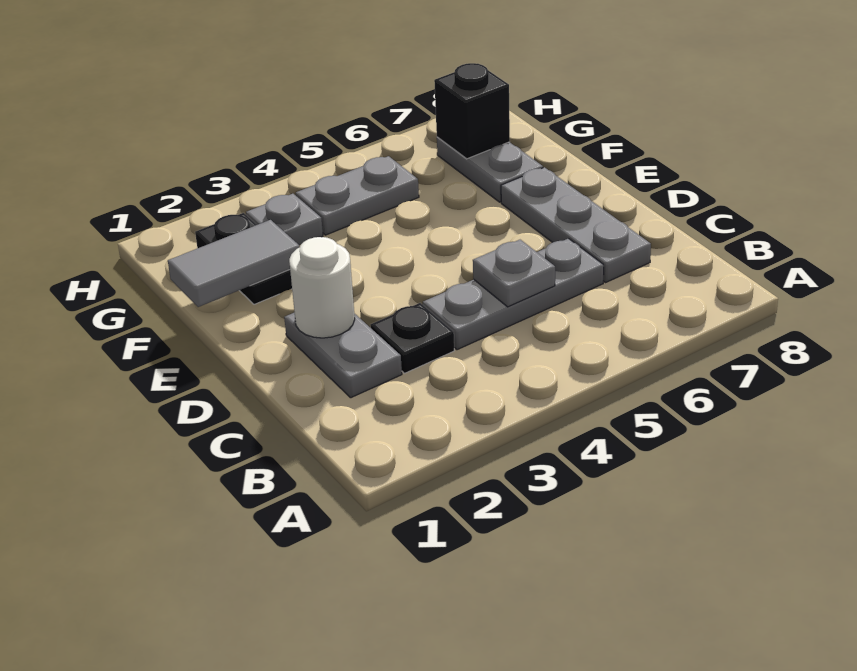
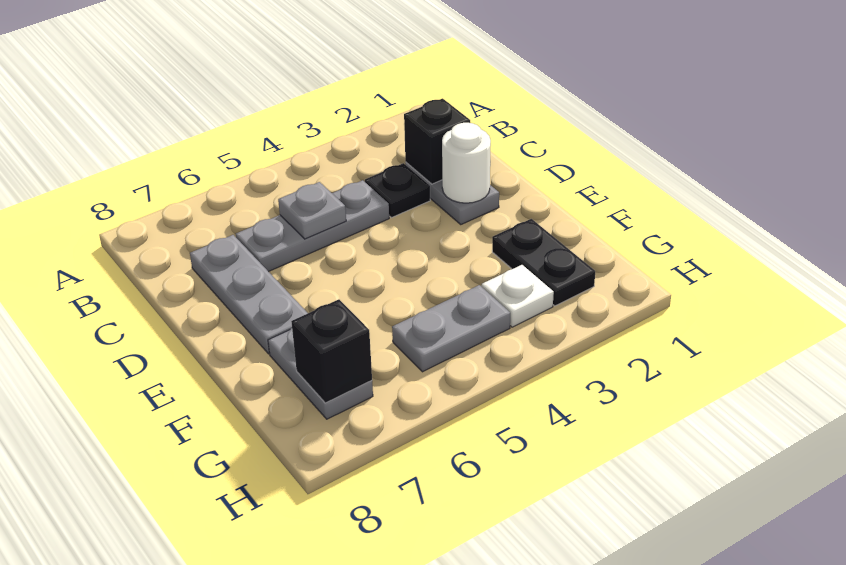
none -> black 1x1 brick [404,98,470,184]
grey 1x2 tile [168,220,300,307] -> none
grey 1x1 plate [246,194,323,246] -> white 1x1 plate [481,265,554,327]

